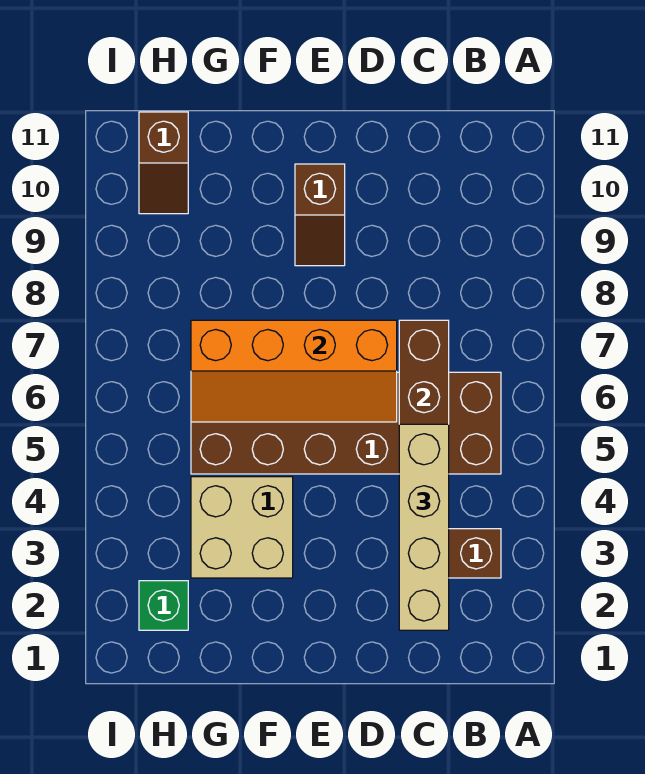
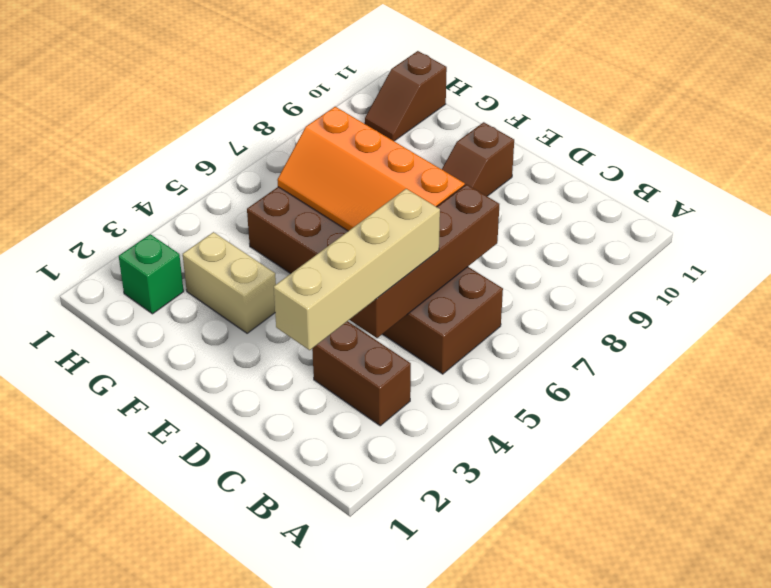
tan 2x2 brick [191,477,293,578] -> tan 1x2 brick [183,232,276,333]

